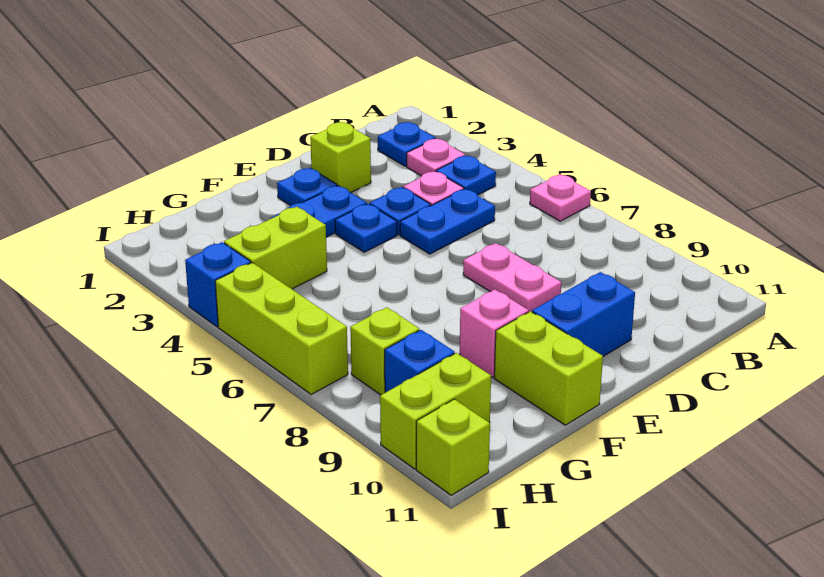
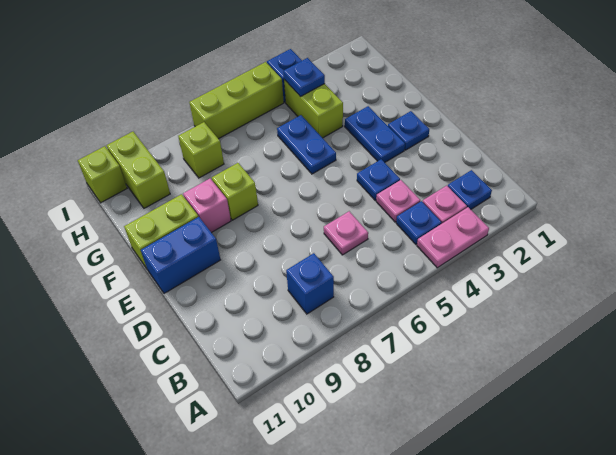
pink 1x1 plate [530,174,591,221] -> pink 1x1 plate moved to [324,211,368,255]
blue 1x2 plate [400,189,495,254] -> blue 1x2 plate moved to [277,115,336,174]
lime 1x1 brick [310,122,371,193] -> lime 1x1 brick moved to [212,163,258,220]
pink 1x2 plate [463,243,561,312] -> pink 1x2 plate moved to [417,207,489,268]
blue 1x2 brick [532,272,635,356] -> blue 1x2 brick turned to [141,217,221,293]
blue 1x1 plate [335,204,397,252] -> blue 1x1 plate moved to [283,58,325,97]
blue 1x1 brick [385,330,455,393] -> blue 1x1 brick moved to [286,253,334,314]

